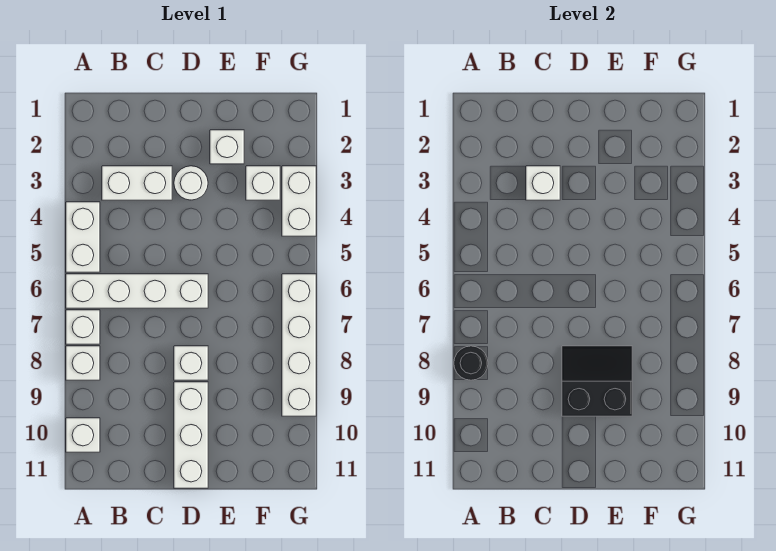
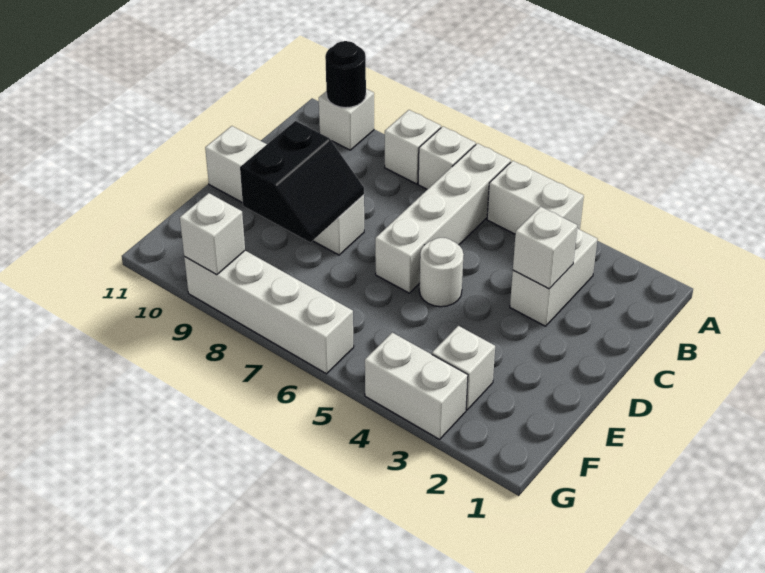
black 1x1 round brick [454,346,488,380] -> black 1x1 round brick moved to [325,41,366,108]
white 1x1 round brick [174,166,208,200] -> white 1x1 round brick moved to [419,238,464,307]
white 1x1 brick [210,130,244,164] -> white 1x1 brick moved to [180,193,245,275]

